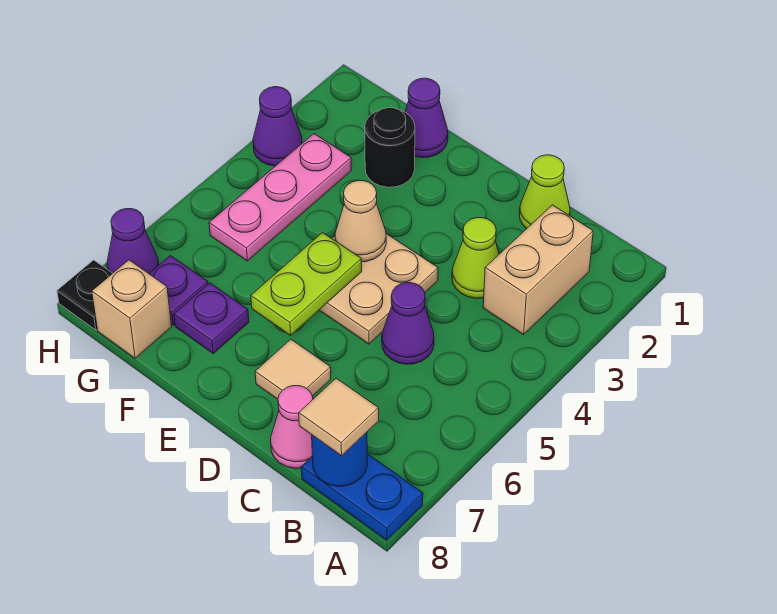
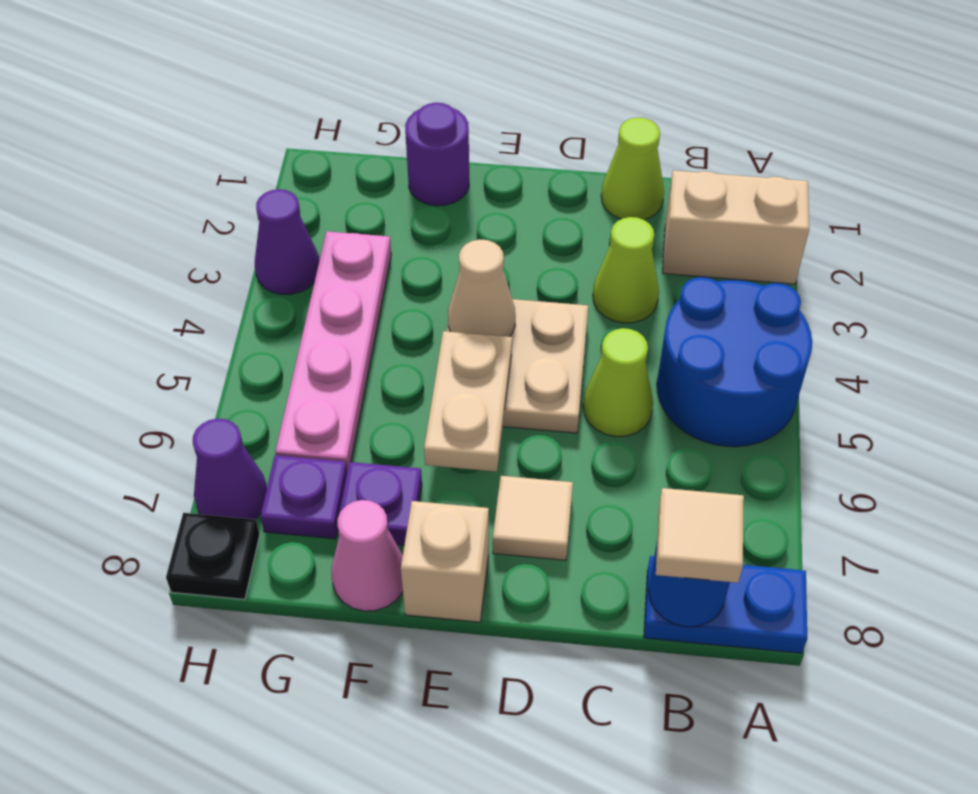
none -> blue 2x2 round brick [657,277,812,447]
tan 1x2 brick [483,205,593,335] -> tan 1x2 brick turned to [663,171,809,284]
purple 1x1 cone [382,283,434,364] -> lime 1x1 cone [583,328,653,437]
pink 1x1 cone [271,386,313,468] -> pink 1x1 cone moved to [332,500,403,611]
lime 1x2 plate [251,233,362,335] -> tan 1x2 plate [424,331,512,472]
purple 1x1 cone [405,78,448,158] -> purple 1x1 round brick [405,103,469,206]
black 1x1 round brick [365,108,415,187] -> none
pink 1x3 plate [209,134,351,261] -> pink 1x4 plate [275,231,391,471]
tan 1x1 brick [92,260,172,358] -> tan 1x1 brick moved to [401,501,489,622]

